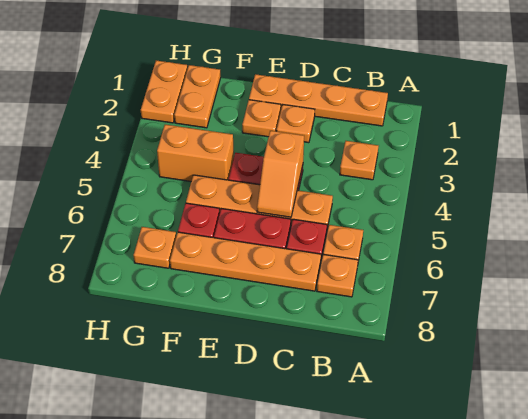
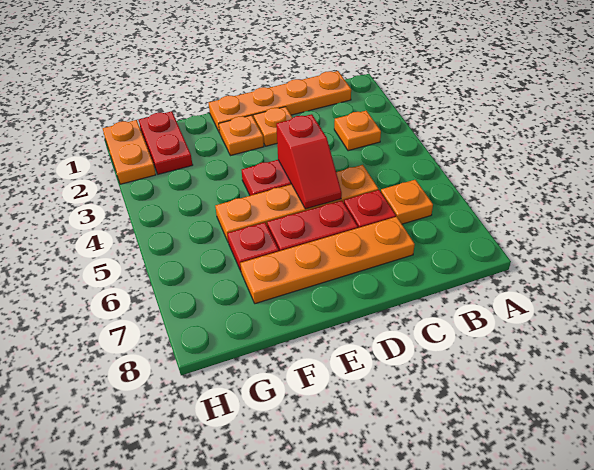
orange 1x1 plate [317,254,358,297] -> none
orange 1x2 slope [257,131,304,217] -> red 1x2 slope [276,114,342,209]
orange 1x2 brick [157,125,234,181] -> none
orange 1x2 plate [174,65,221,128] -> red 1x2 plate [139,111,193,174]
orange 1x1 plate [134,227,176,268] -> none

